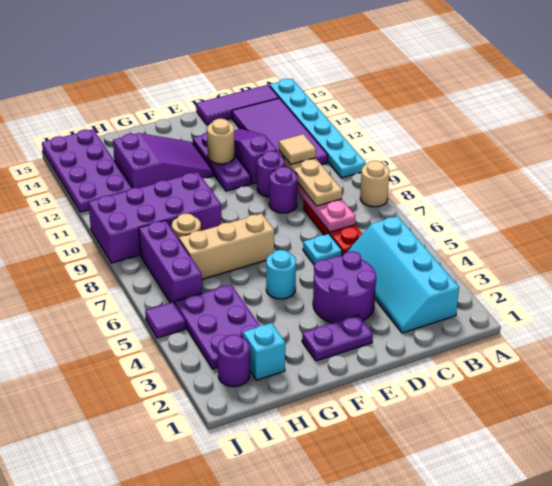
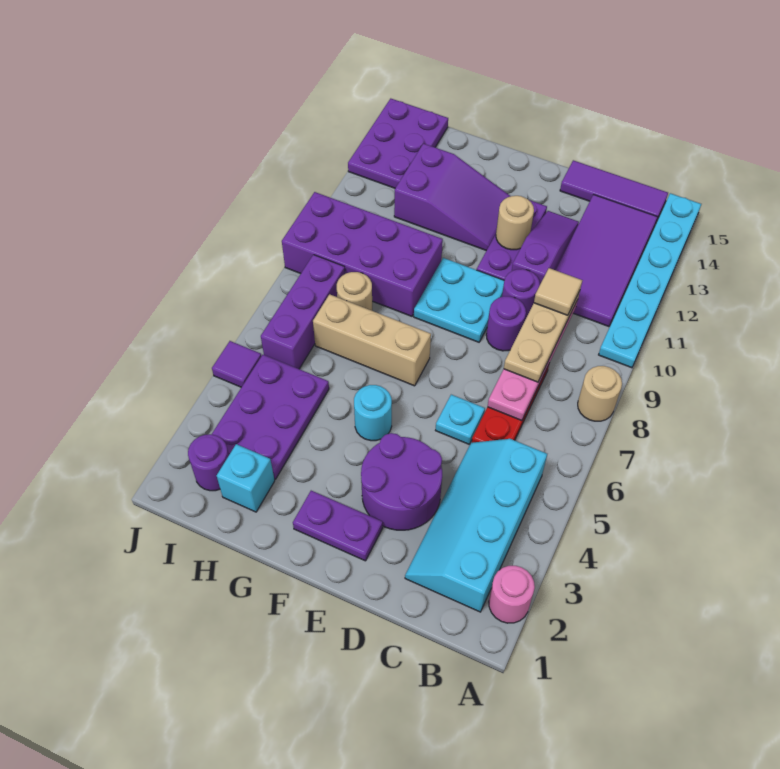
none -> pink 1x1 round brick [489,566,535,623]
none -> cyan 2x2 plate [414,258,504,342]
purple 2x4 plate [42,129,132,212] -> purple 2x3 plate [348,99,448,188]

